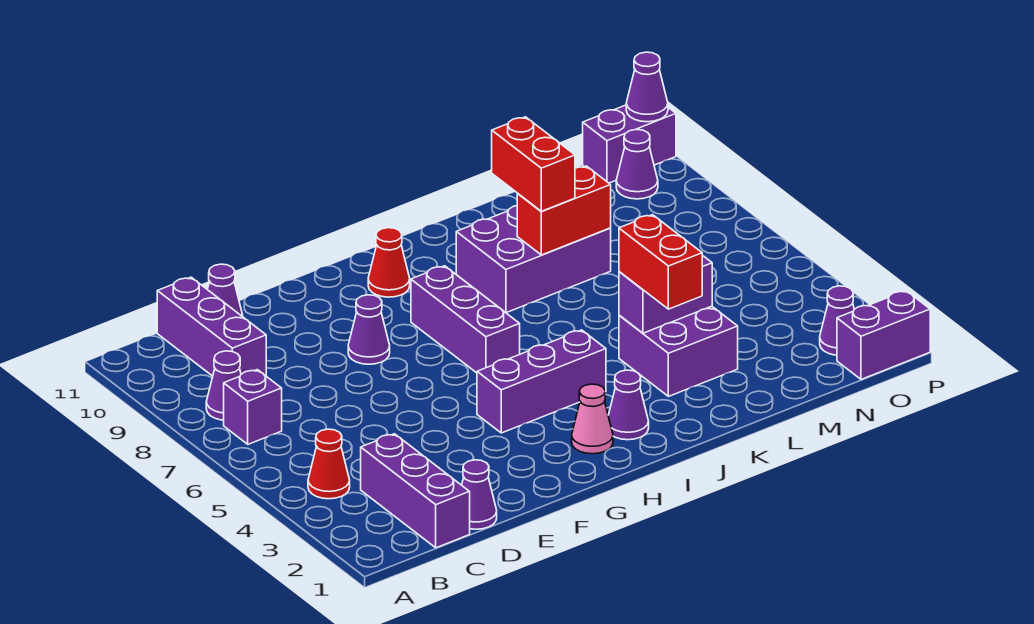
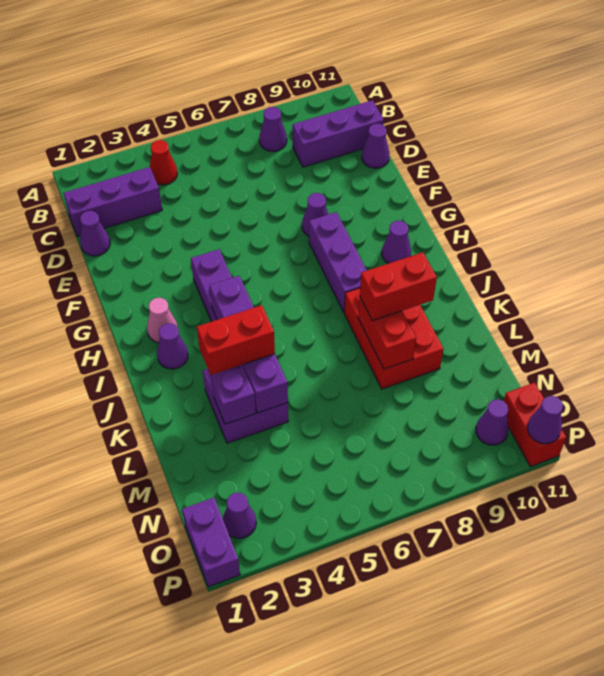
purple 1x1 brick [224,370,282,444] -> purple 1x1 brick moved to [211,367,256,424]
purple 1x3 brick [411,266,520,373] -> purple 1x3 brick turned to [309,212,367,312]
red 1x1 cone [368,228,410,297] -> purple 1x1 cone [382,221,411,264]
purple 2x3 brick [456,206,611,313] -> red 2x3 brick [344,288,443,389]
purple 1x2 brick [619,255,712,333] -> purple 1x4 brick [210,276,288,413]
purple 1x2 brick [583,105,676,183] -> red 1x2 brick [504,383,566,467]

